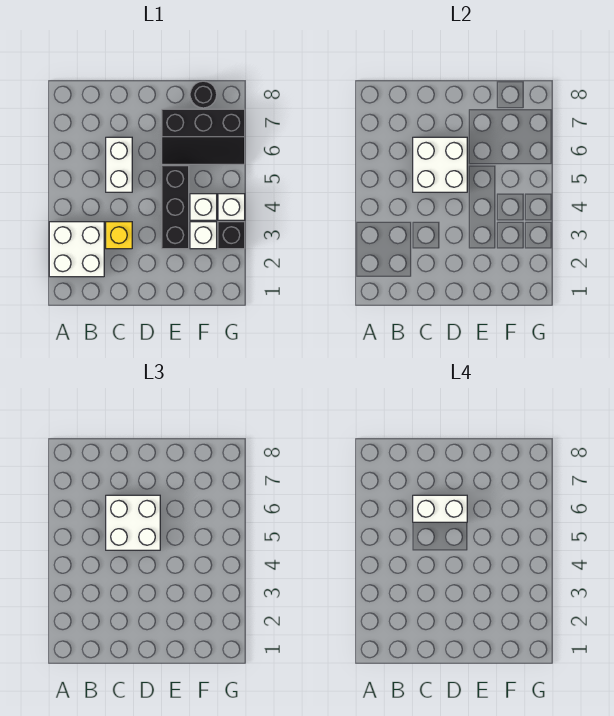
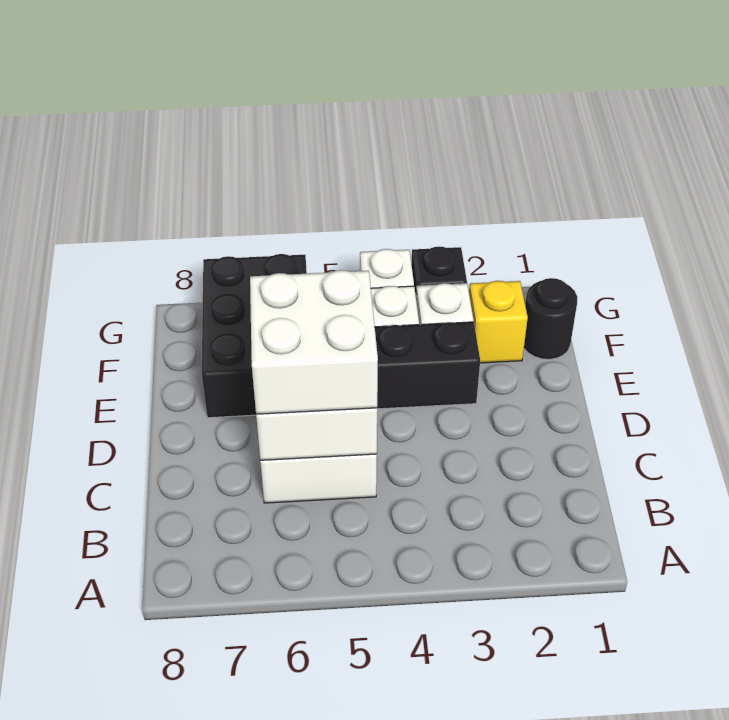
white 2x2 brick [49,222,104,277] -> none
yellow 1x1 brick [106,222,132,249] -> yellow 1x1 brick moved to [469,281,528,363]
white 1x2 brick [413,495,467,522] -> none
black 2x3 slope [162,109,245,164] -> black 2x3 brick [202,254,307,418]
black 1x1 round brick [190,81,217,108] -> black 1x1 round brick moved to [524,278,577,359]

